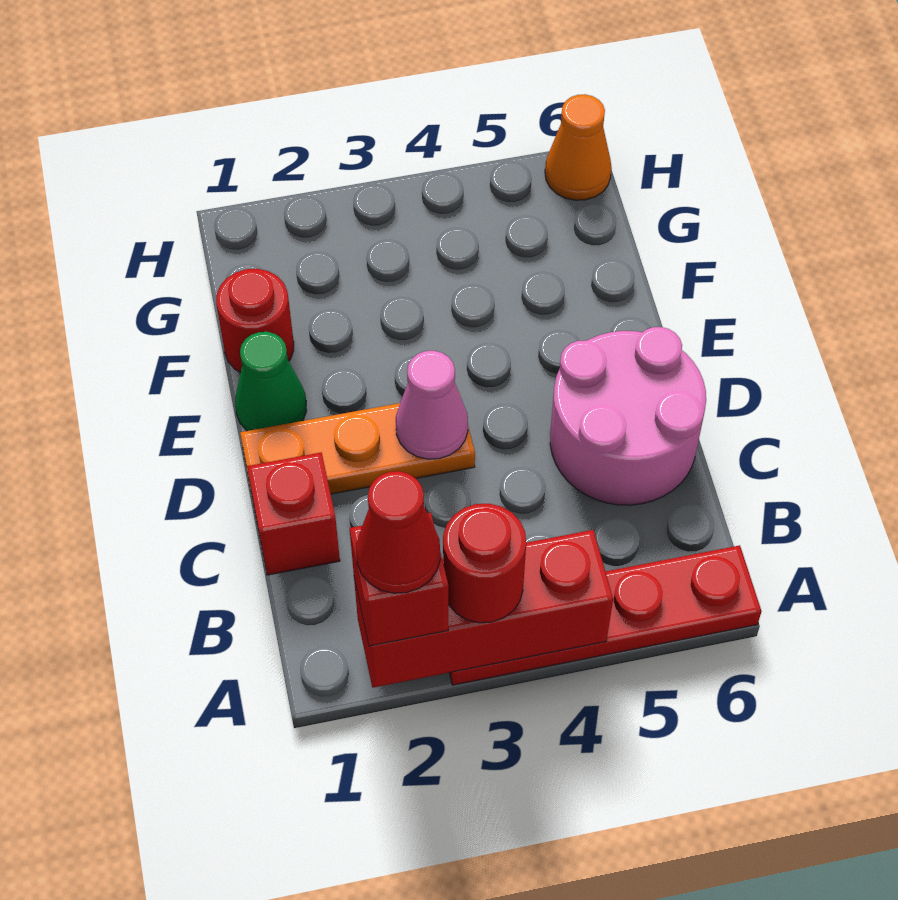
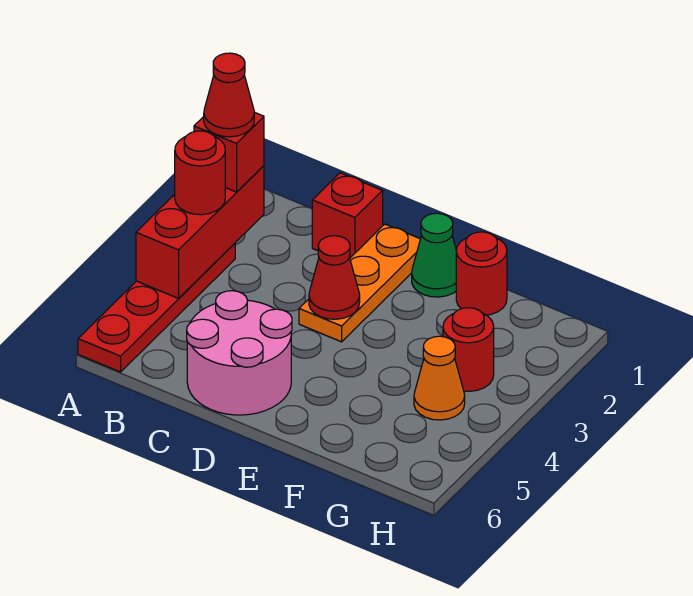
pink 1x1 cone [396,351,468,459] -> red 1x1 cone [309,236,360,319]
none -> red 1x1 round brick [443,308,494,391]
orange 1x1 cone [545,94,612,200] -> orange 1x1 cone moved to [414,336,465,420]

